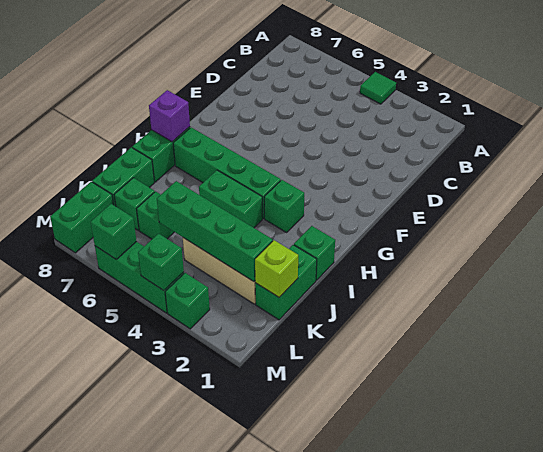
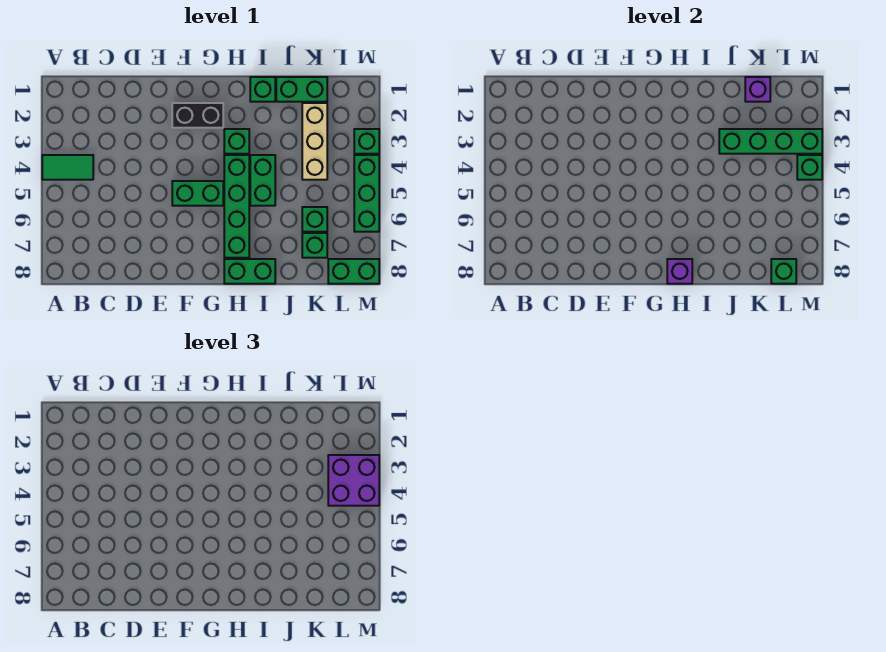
green 1x1 tile [360,72,396,104] -> green 1x2 tile [42,155,93,180]
none -> black 1x2 brick [172,103,223,128]
green 1x2 brick [92,147,154,206] -> green 1x2 brick moved to [172,181,223,206]
lime 1x1 brick [255,240,298,297] -> purple 1x1 brick [745,77,770,102]
green 1x4 brick [157,181,273,282] -> green 1x4 brick turned to [719,129,822,154]
none -> purple 2x2 brick [328,455,379,506]
green 1x1 brick [91,204,137,259] -> green 1x1 brick moved to [771,259,796,284]

